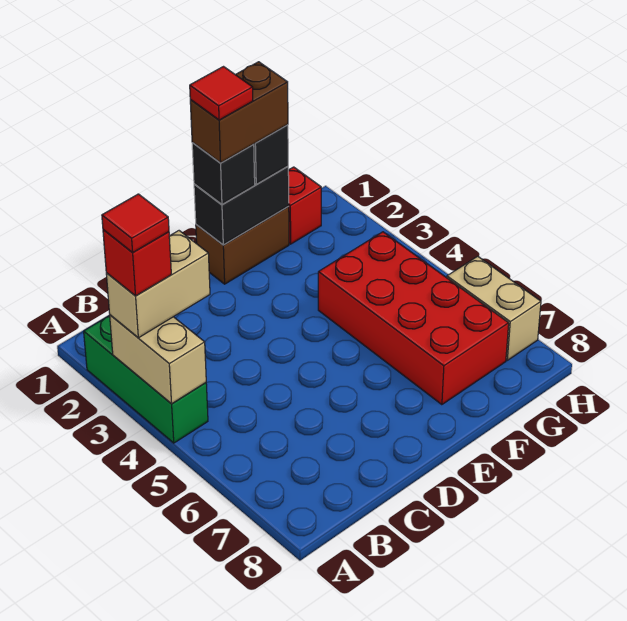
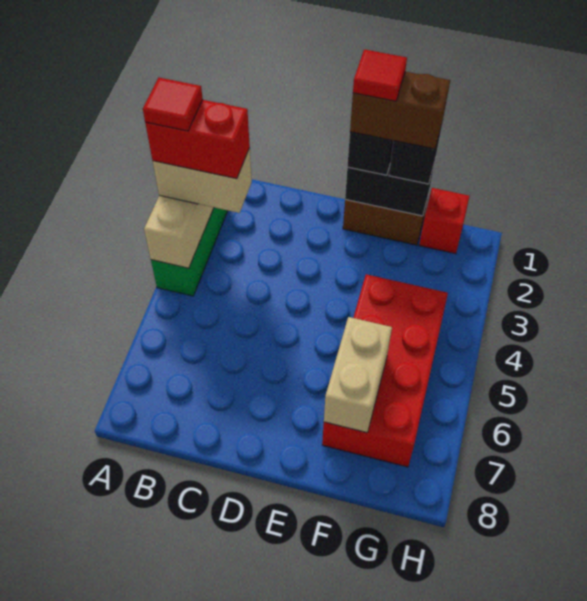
red 1x1 brick [103,230,171,296] -> red 1x2 brick [145,100,250,179]
tan 1x2 brick [447,256,541,360] -> tan 1x2 brick moved to [324,317,392,433]

